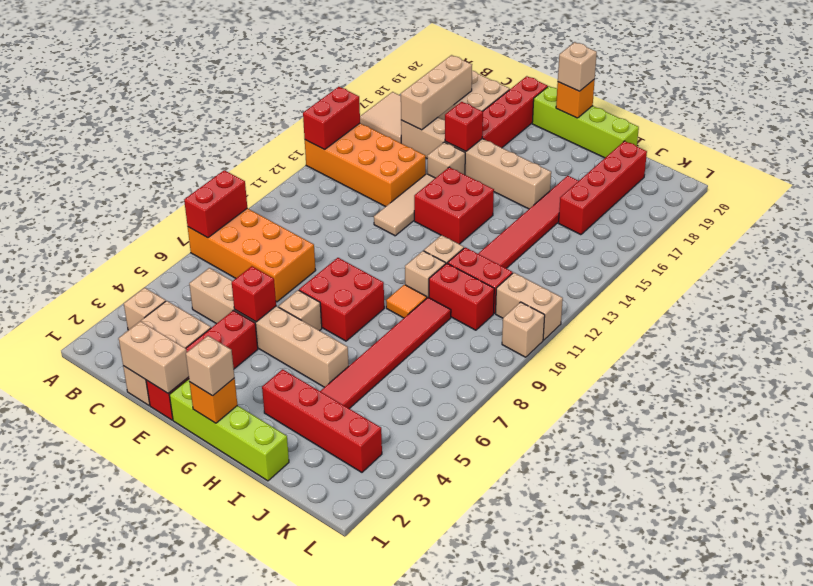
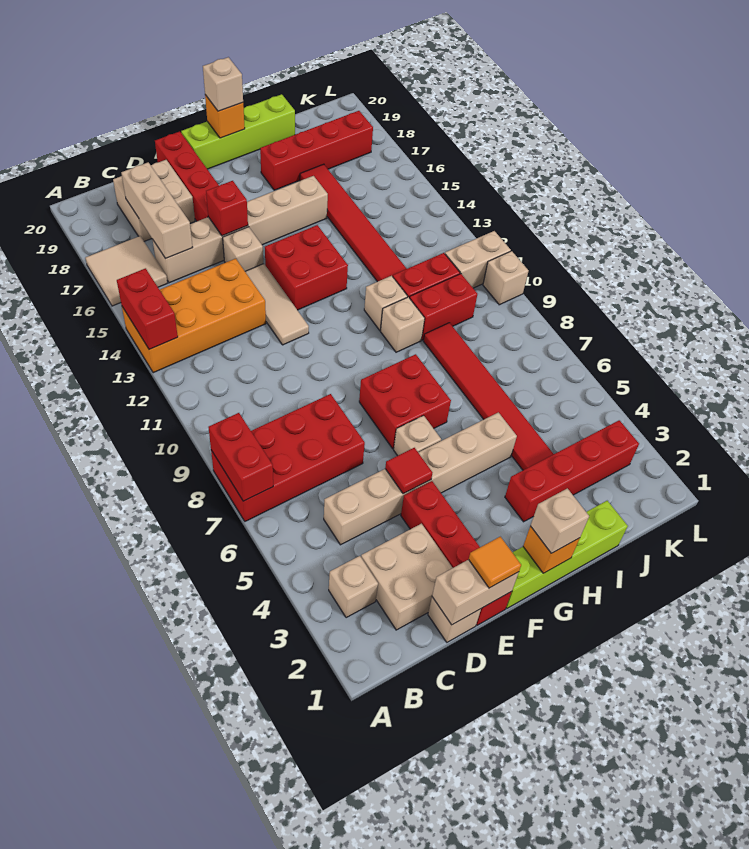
orange 2x4 brick [188,208,316,302] -> red 2x4 brick [211,394,365,521]
red 1x1 brick [232,266,276,322] -> red 1x1 tile [385,448,432,494]
orange 1x1 tile [386,285,427,318] -> orange 1x1 tile moved to [469,537,521,588]
red 1x4 brick [559,141,647,235] -> red 1x4 brick turned to [260,111,373,190]

